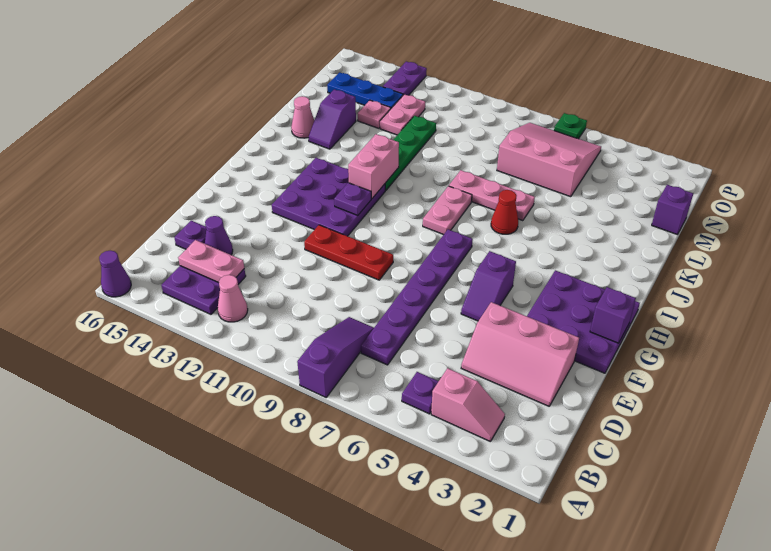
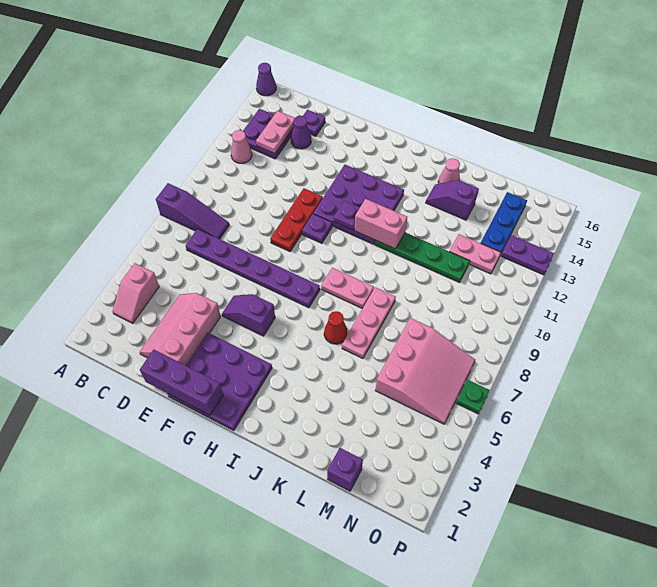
purple 1x1 plate [402,372,439,414] -> purple 1x1 plate moved to [302,214,332,243]
purple 1x1 brick [590,287,636,343] -> purple 1x3 brick [140,350,223,415]
pink 1x1 plate [358,100,391,128] -> none

